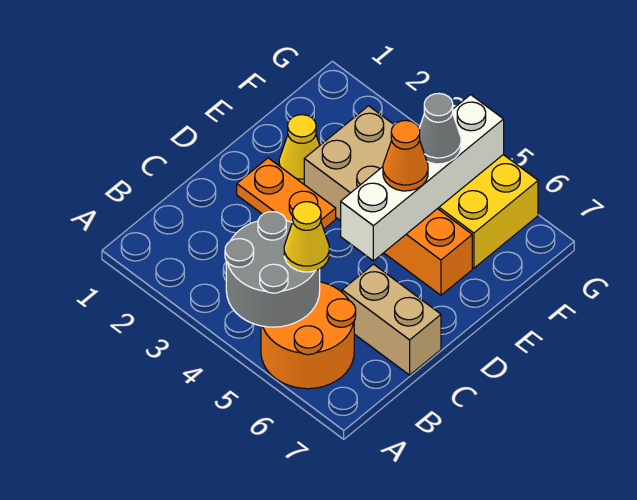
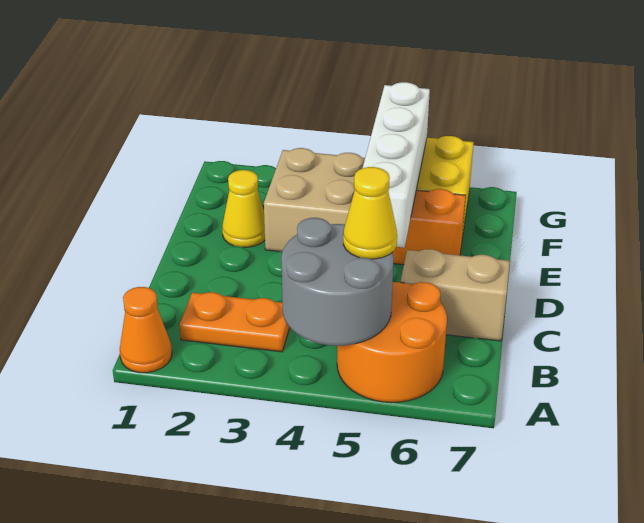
orange 1x2 plate [237,158,336,229] -> orange 1x2 plate moved to [180,292,290,352]
orange 1x1 cone [383,121,428,191] -> orange 1x1 cone moved to [120,287,172,373]
grey 1x1 cone [419,93,461,164] -> none

